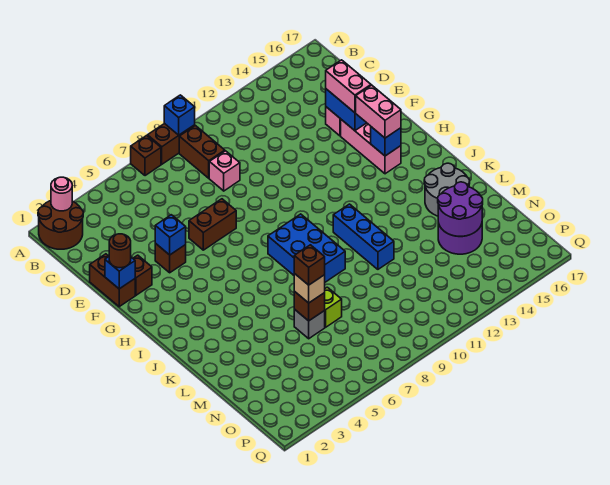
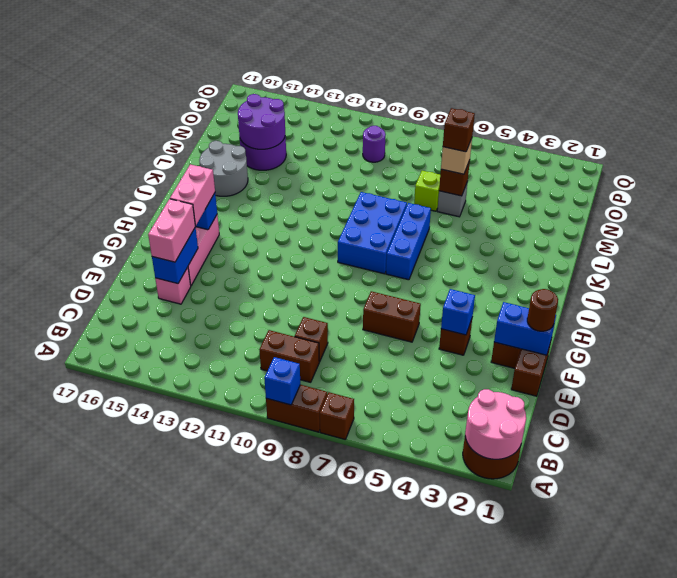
pink 1x1 round brick [51,177,72,211] -> pink 2x2 round brick [465,389,526,459]
brown 1x2 brick [179,126,225,178] -> brown 1x2 brick turned to [259,330,319,382]
pink 1x1 brick [209,151,240,191] -> brown 1x1 brick [295,317,328,362]
blue 1x1 brick [105,257,135,289] -> blue 1x2 brick [494,302,556,355]
blue 1x3 brick [333,204,394,269] -> blue 1x3 brick moved to [386,203,431,280]
none -> purple 1x1 round brick [363,126,386,162]

